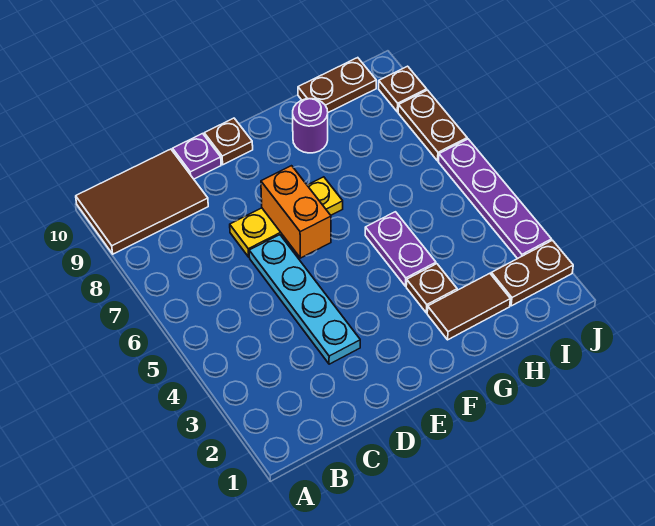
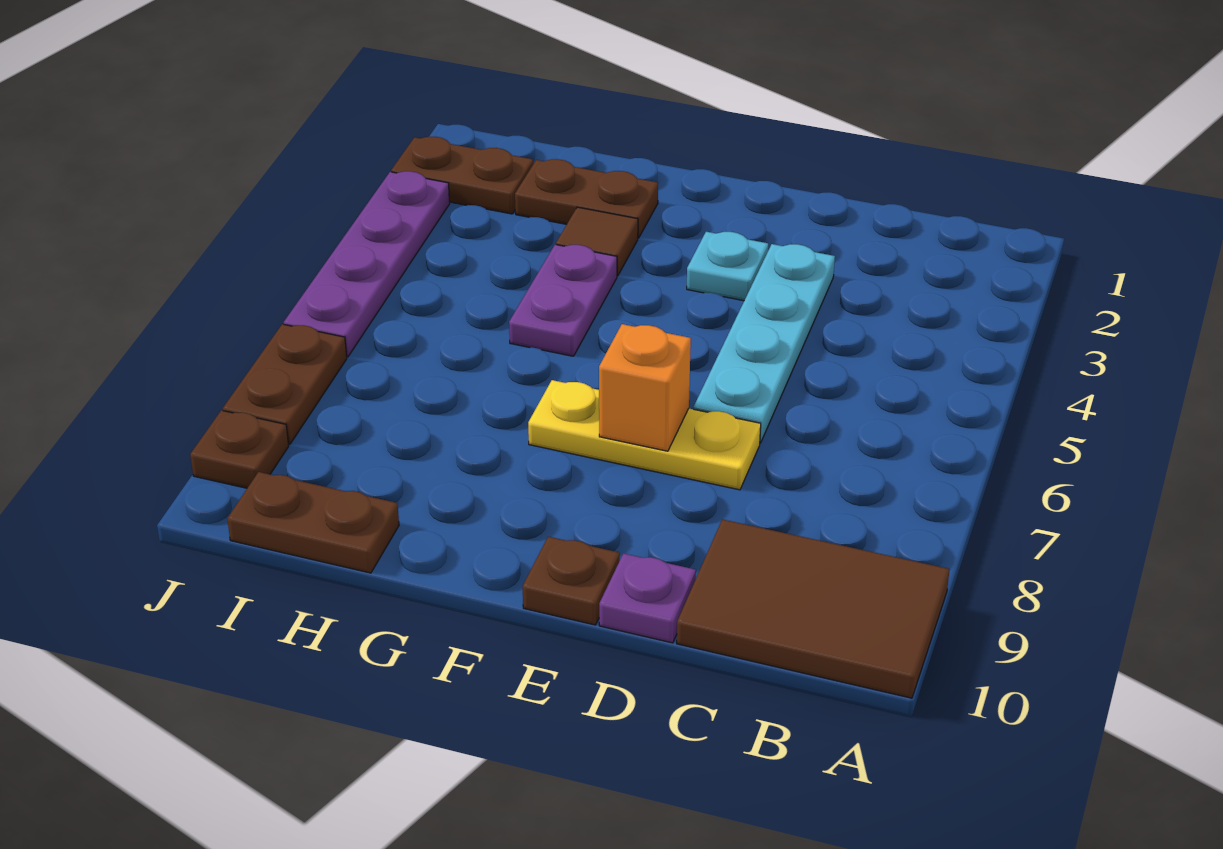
none -> cyan 1x1 plate [687,232,768,301]
orange 1x2 brick [261,166,331,258] -> orange 1x1 brick [599,324,691,451]
brown 1x2 tile [427,273,510,340] -> brown 1x2 plate [515,159,658,238]
brown 1x1 plate [406,264,457,313] -> brown 1x1 tile [556,207,638,276]
purple 1x1 round brick [293,99,328,153] -> none

